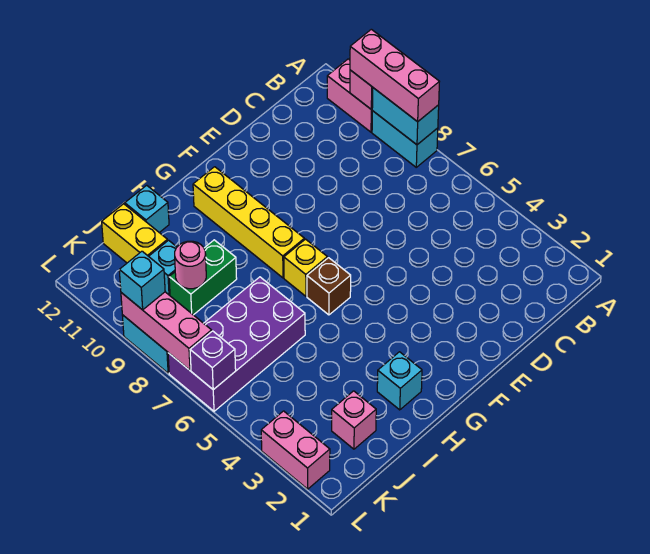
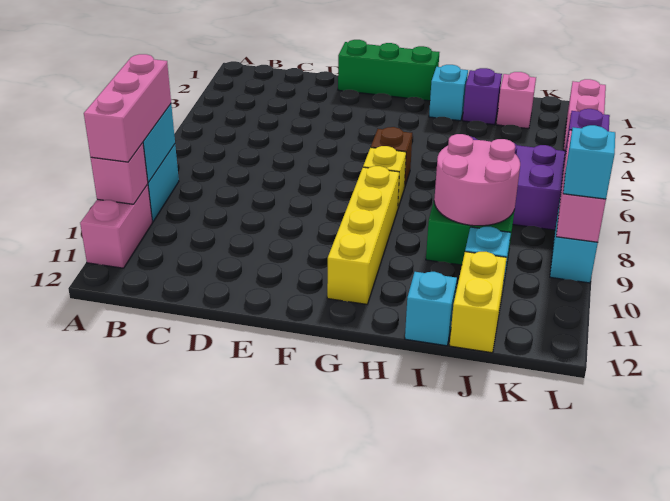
none -> green 1x3 brick [338,40,439,101]
none -> purple 1x1 brick [463,68,502,125]
pink 1x1 round brick [175,241,206,289] -> pink 2x2 round brick [434,134,520,226]

